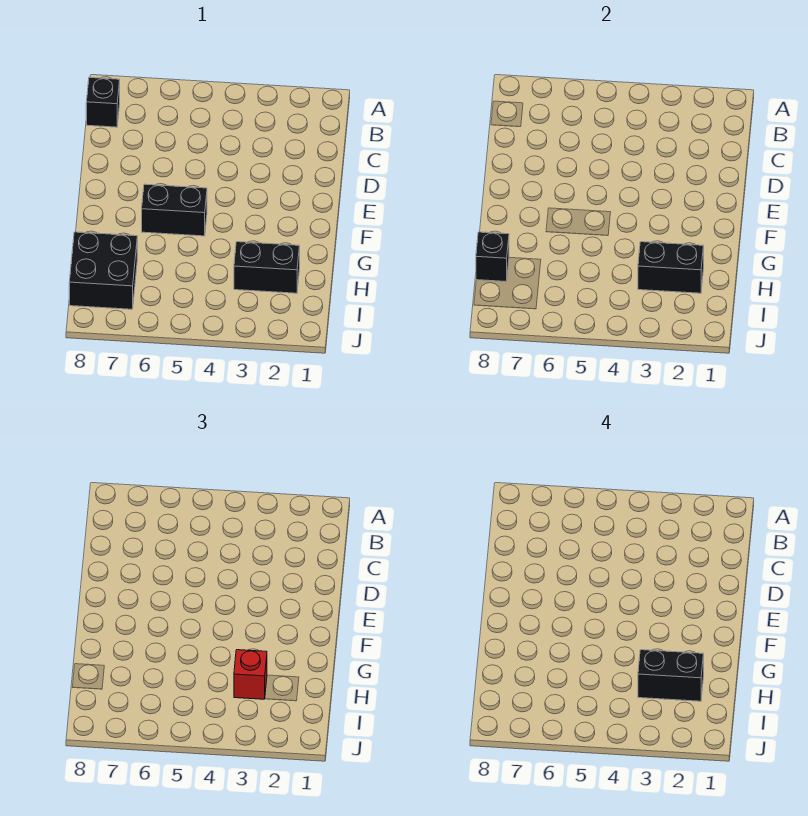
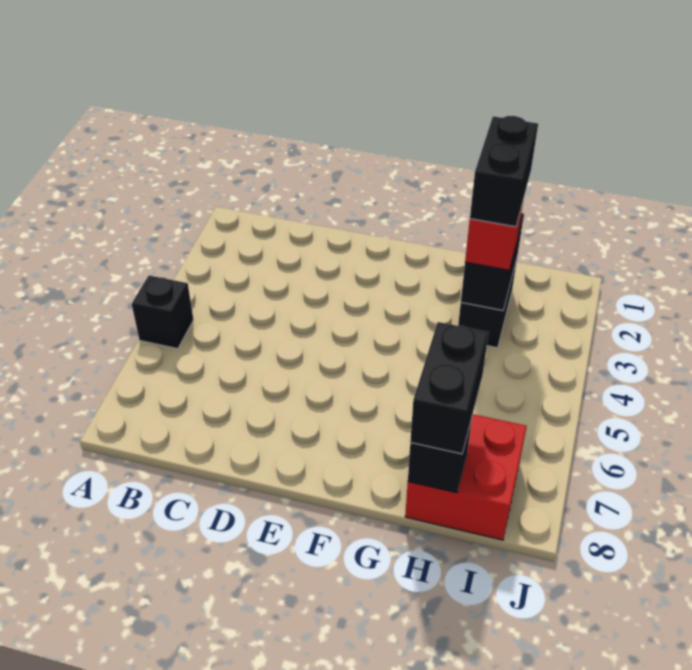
black 1x1 brick [86,77,120,127] -> black 1x1 brick moved to [132,275,193,349]
black 1x2 brick [142,184,207,236] -> black 1x2 brick moved to [410,322,489,454]
black 2x2 brick [69,232,137,309] -> red 2x2 brick [405,414,527,540]

